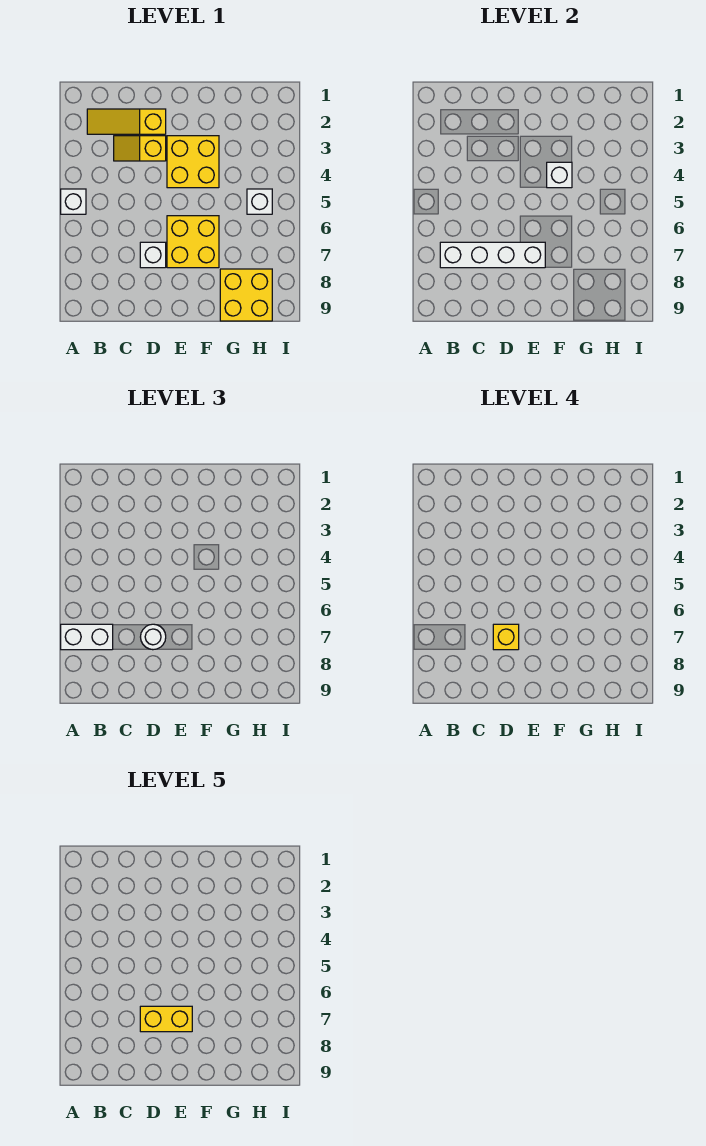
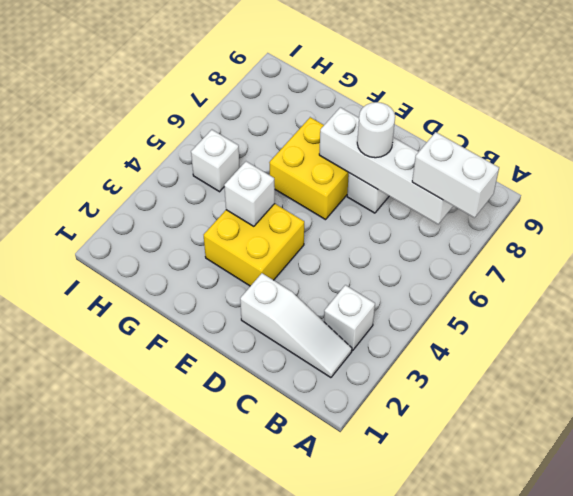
white 1x1 brick [61,189,86,214] -> white 1x1 brick moved to [324,285,375,351]
yellow 1x3 slope [87,109,166,134] -> white 1x3 slope [240,273,352,378]
yellow 1x2 slope [114,136,166,161] -> none
yellow 1x1 brick [493,624,519,650] -> none
yellow 1x2 brick [140,1006,192,1032] -> none
yellow 2x2 brick [220,269,272,321] -> none

